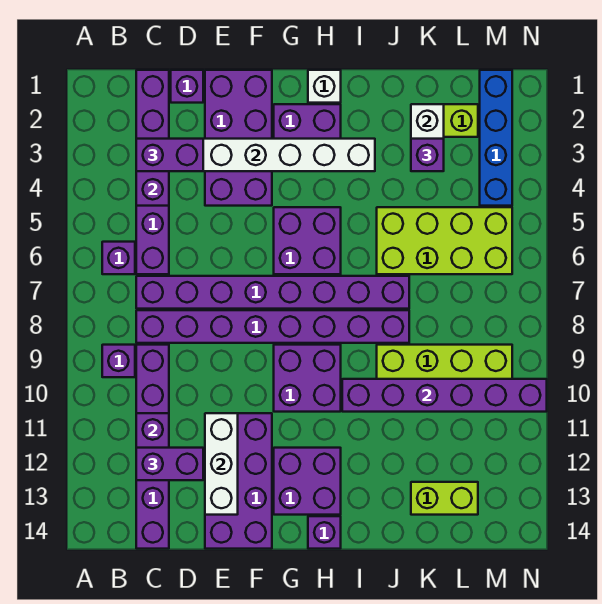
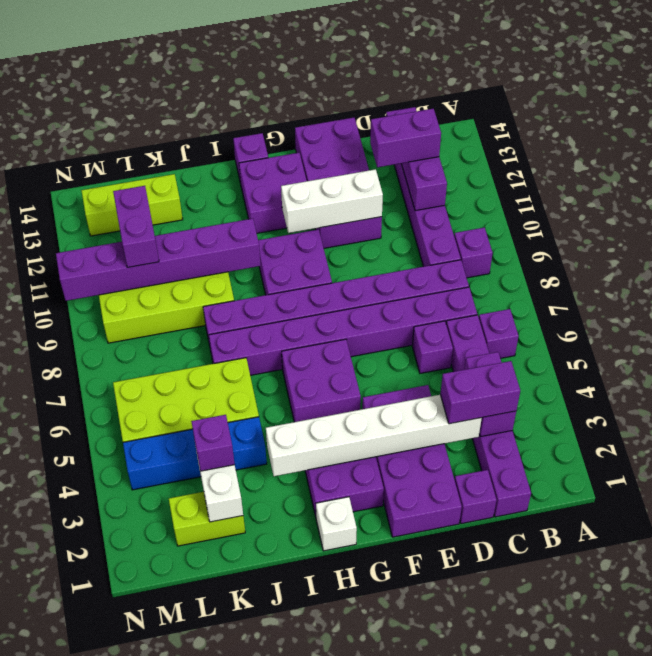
none -> purple 1x1 brick [412,321,453,373]
white 1x3 brick [205,413,238,515] -> white 1x3 brick turned to [281,169,383,233]
lime 1x2 brick [411,482,478,515] -> lime 1x3 brick [81,174,183,236]
none -> purple 1x2 brick [113,186,159,267]
blue 1x4 brick [480,70,512,206] -> blue 1x4 brick turned to [123,417,267,490]

